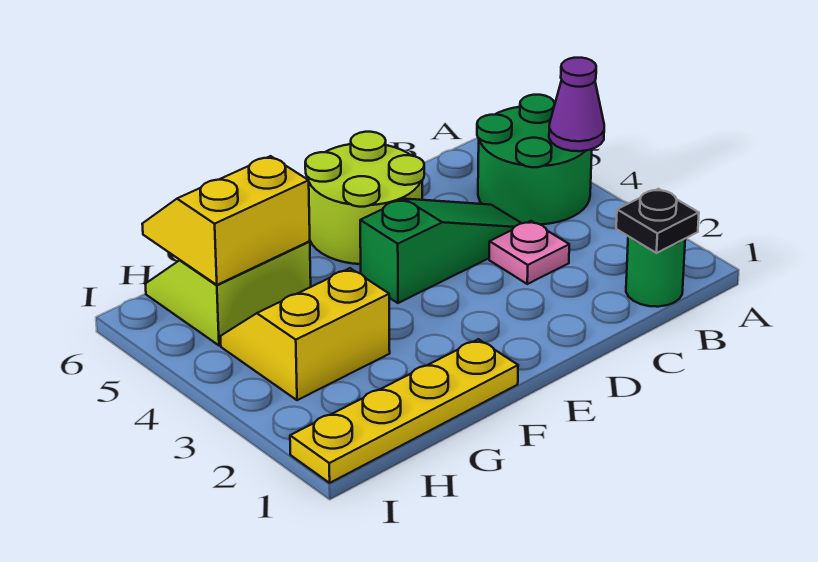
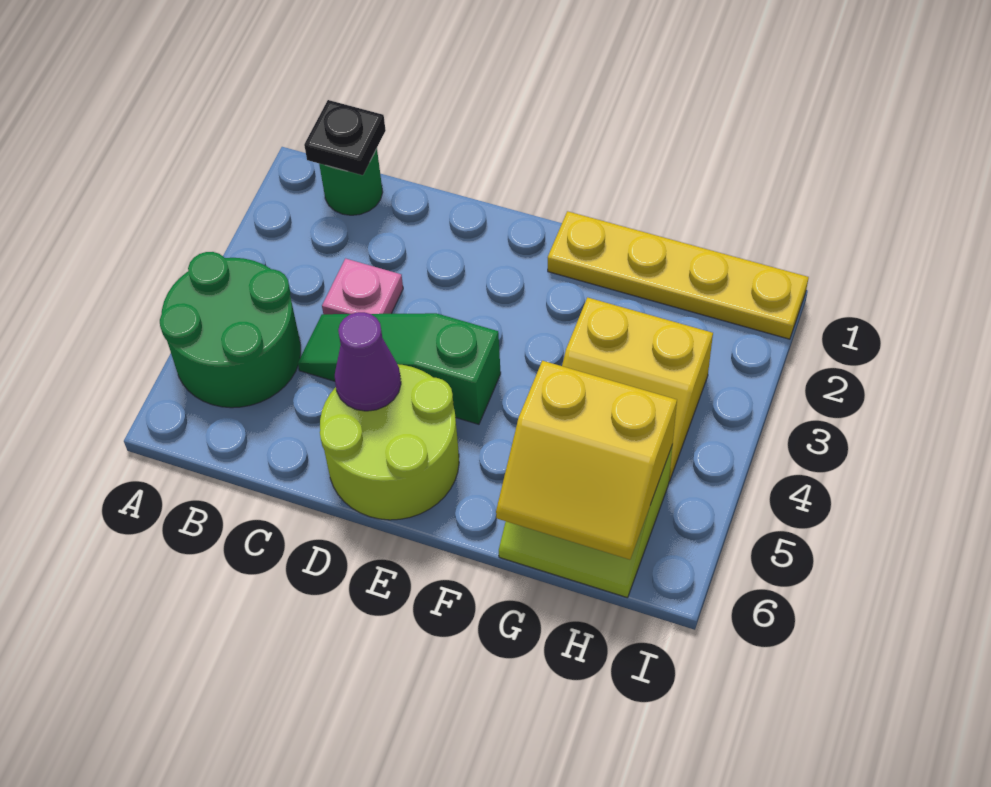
purple 1x1 cone [549,58,604,151] -> purple 1x1 cone moved to [335,312,401,411]

